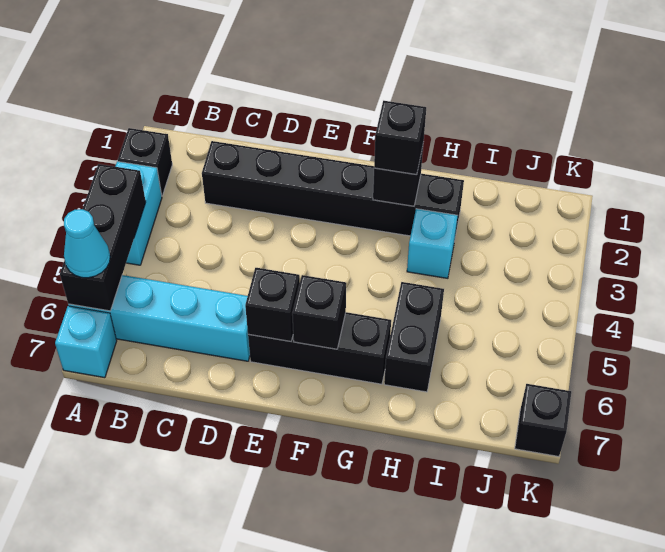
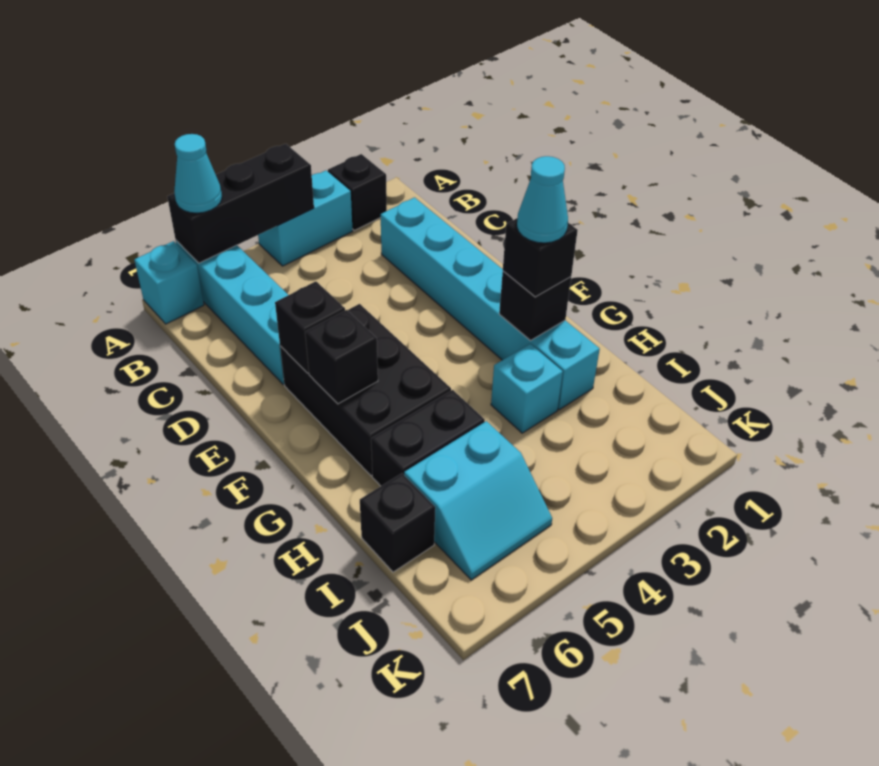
black 1x6 brick [202,141,464,237] -> cyan 1x6 brick [381,197,600,410]
black 1x3 brick [248,312,391,384] -> black 2x3 brick [280,304,451,476]
none -> cyan 1x1 cone [517,156,568,243]
none -> cyan 2x2 slope [404,421,552,580]
black 1x1 brick [515,384,571,457] -> black 1x1 brick moved to [360,473,435,572]

